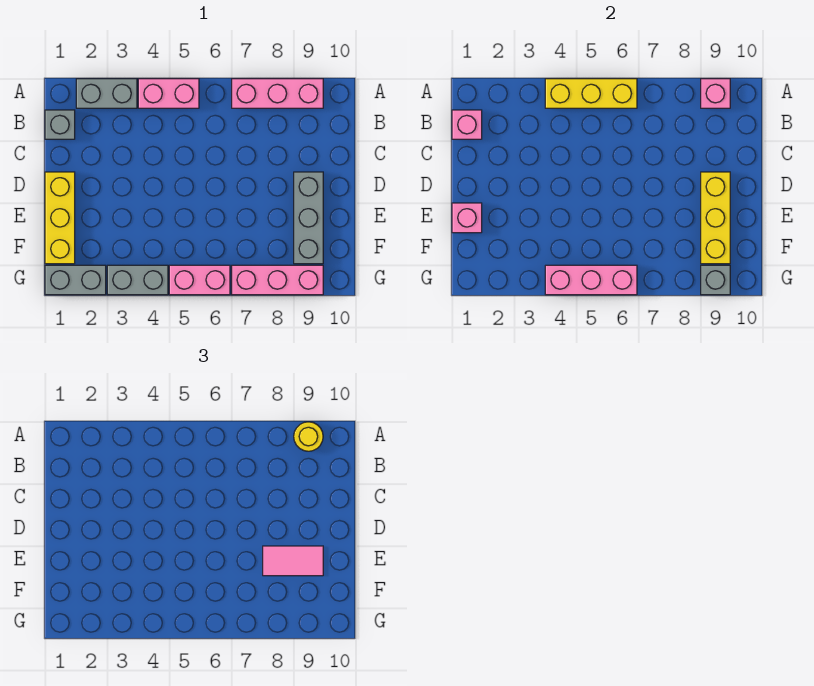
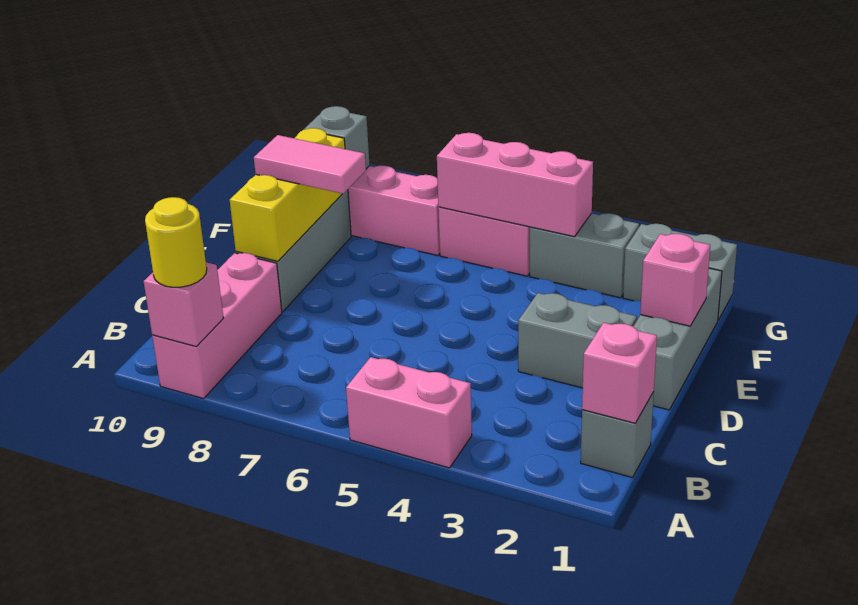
grey 1x2 brick [76,79,137,108] -> grey 1x2 brick moved to [518,293,637,388]
yellow 1x3 brick [545,79,637,108] -> none
pink 1x3 brick [232,79,323,108] -> pink 1x3 brick turned to [152,253,282,399]
yellow 1x3 brick [45,172,75,264] -> grey 1x3 brick [633,268,722,410]

